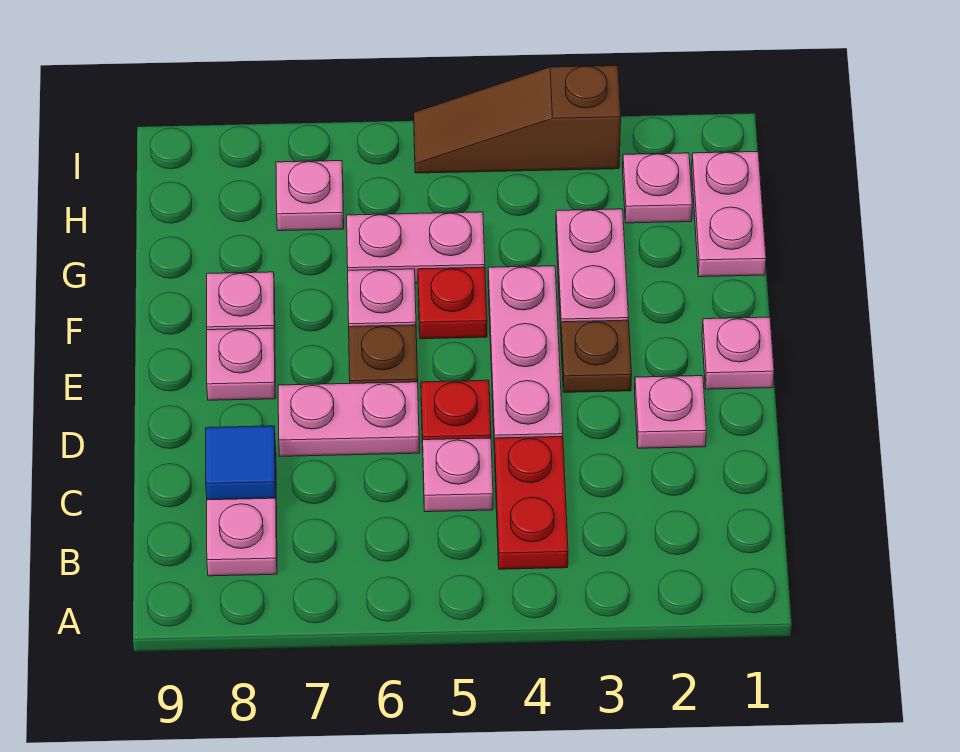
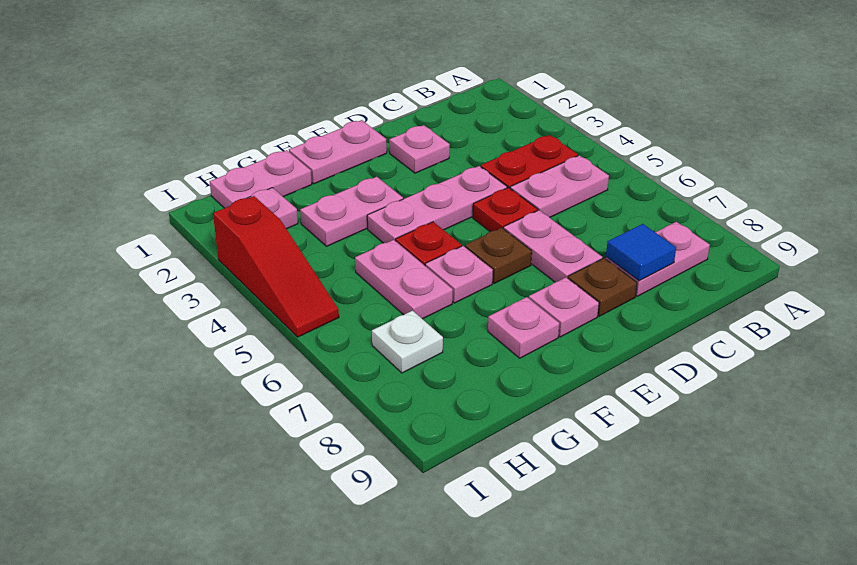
pink 1x1 plate [423,438,493,512] -> pink 1x2 plate [510,155,609,217]
pink 1x1 plate [702,317,774,389] -> pink 1x2 plate [289,120,387,184]
brown 1x1 plate [561,320,632,392] -> brown 1x1 plate moved to [568,258,637,316]
pink 1x1 plate [276,161,344,231] -> white 1x1 plate [372,311,443,373]
brown 1x3 slope [414,66,621,173] -> red 1x3 slope [213,196,339,337]

